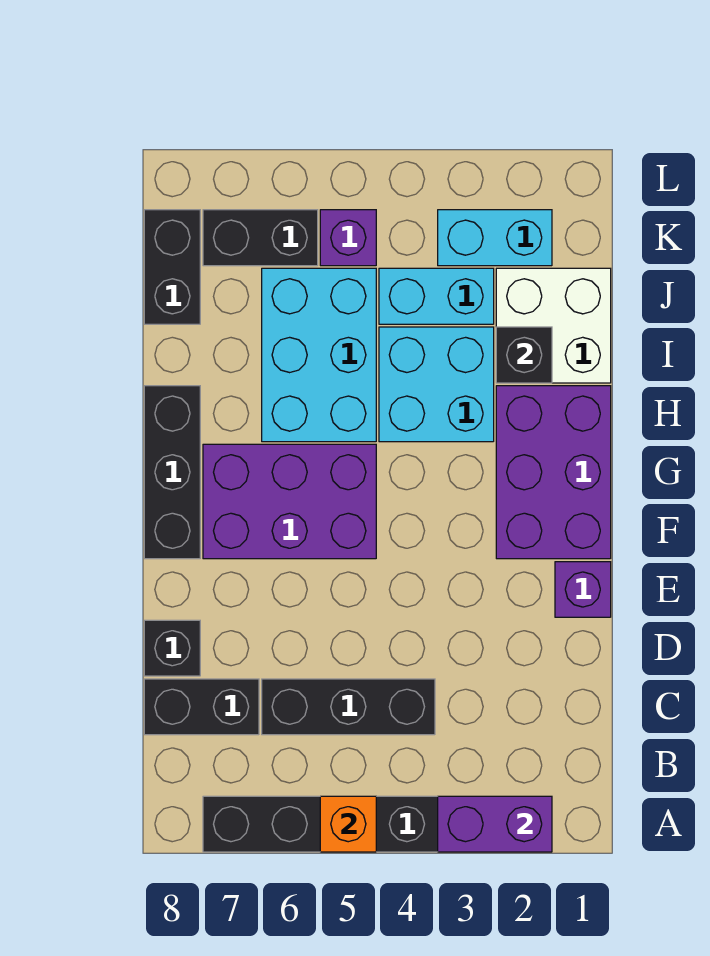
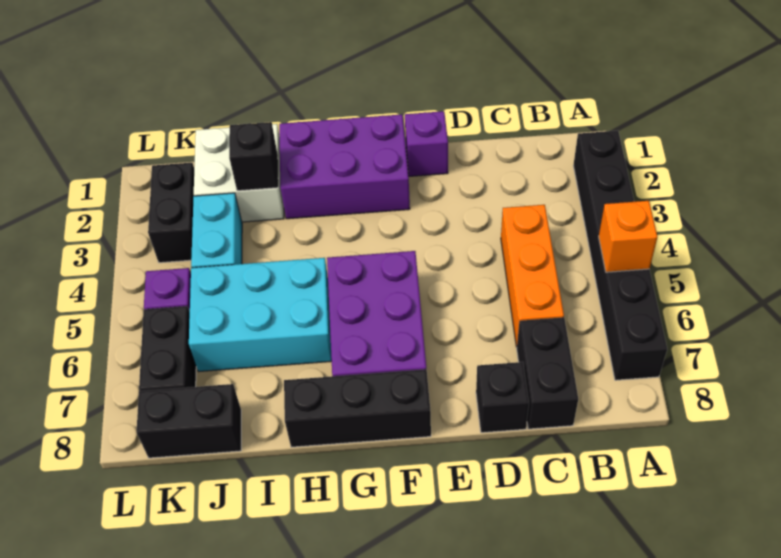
purple 1x2 brick [438,796,552,852] -> none
black 1x3 brick [262,679,435,735] -> orange 1x3 brick [501,205,564,347]
cyan 2x2 brick [379,327,494,442] -> none
cyan 1x2 brick [438,210,552,266] -> black 1x2 brick [148,163,194,263]

